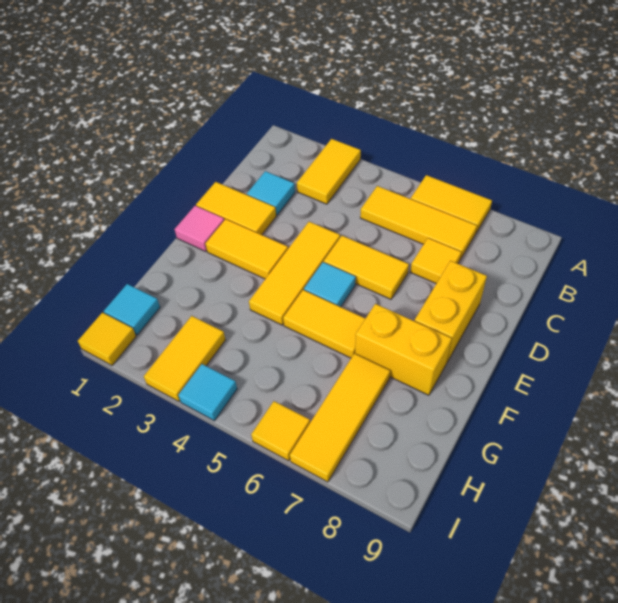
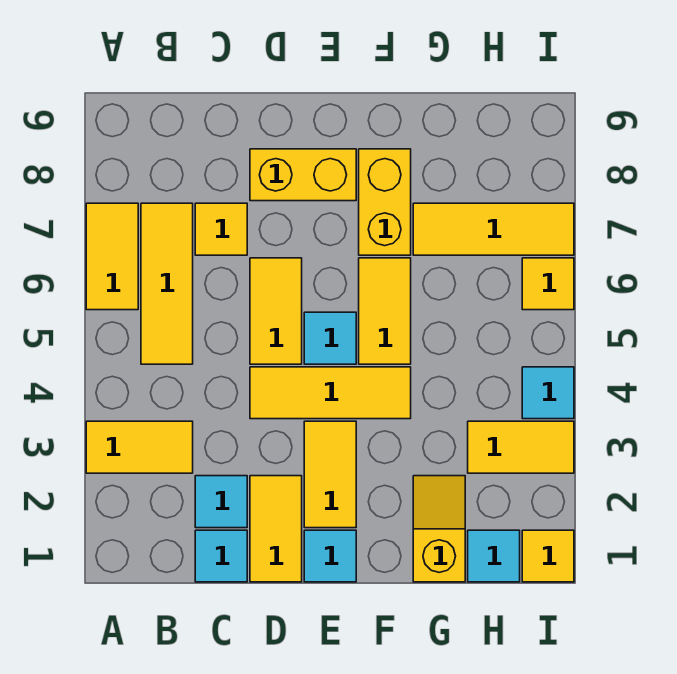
none -> cyan 1x1 tile [195,530,247,582]
pink 1x1 tile [175,206,224,252] -> cyan 1x1 tile [304,530,356,582]
none -> yellow 1x2 slope [413,476,465,582]

